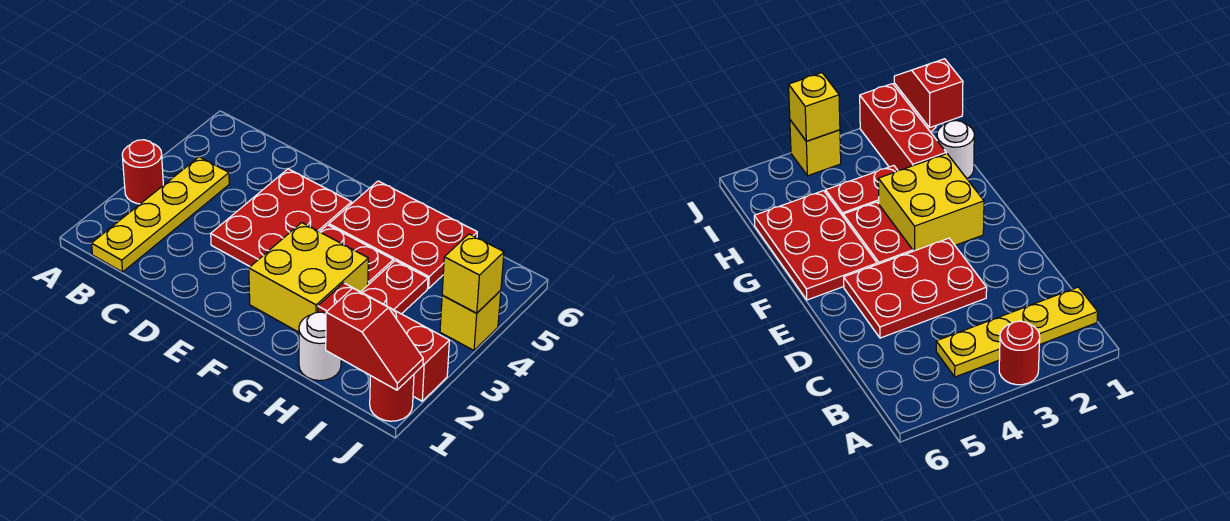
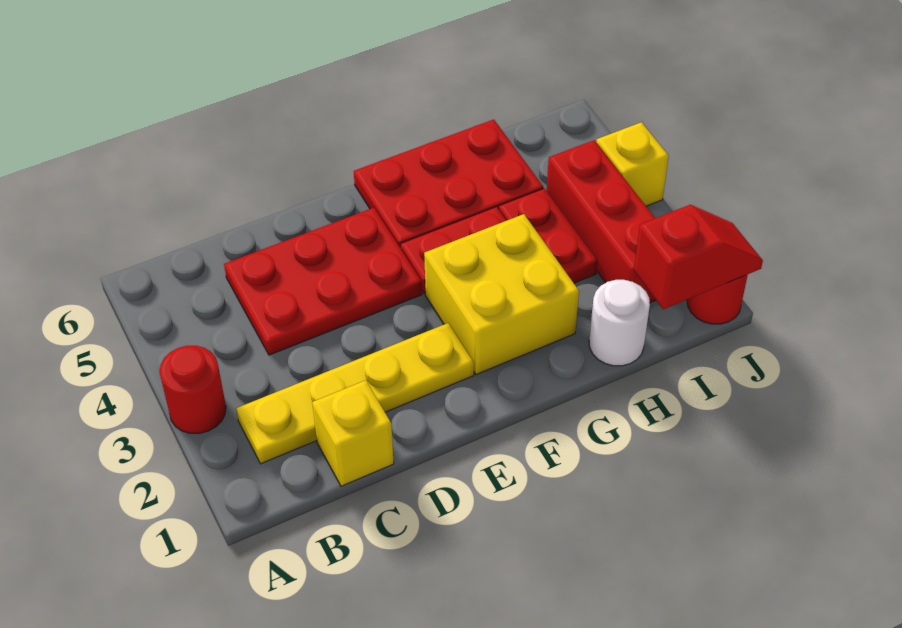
yellow 1x4 plate [91,157,229,272] -> yellow 1x4 plate turned to [236,323,474,464]
red 2x3 plate [211,169,351,267] -> red 2x3 plate turned to [224,208,422,355]
red 1x3 brick [318,283,449,401] -> red 1x3 brick turned to [547,140,656,302]
yellow 1x1 brick [442,234,504,313] -> yellow 1x1 brick moved to [312,380,394,486]

